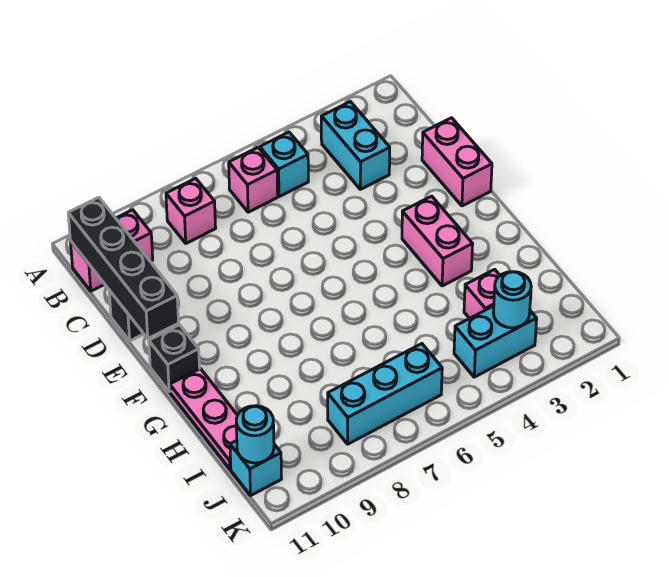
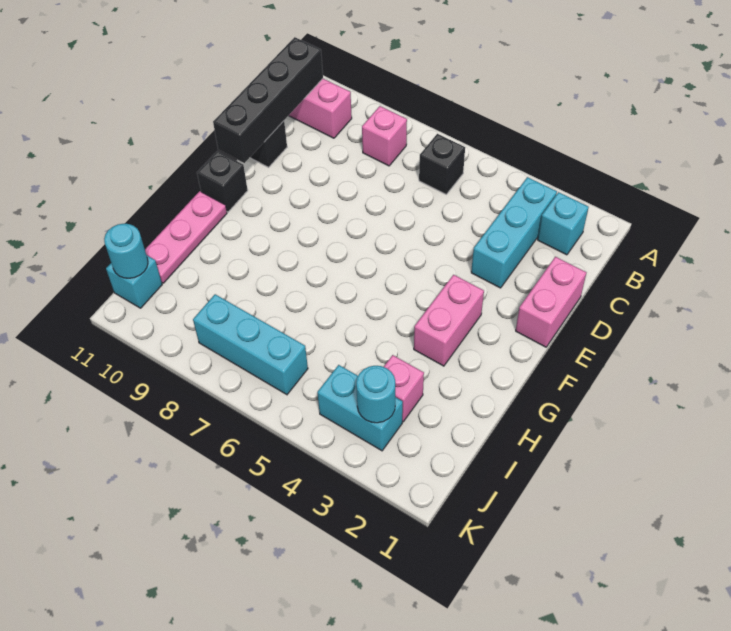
cyan 1x2 brick [321,102,390,189] -> cyan 1x3 brick [471,177,557,288]
cyan 1x1 brick [260,132,308,197] -> cyan 1x1 brick moved to [538,192,589,255]
pink 1x1 brick [229,148,278,212] -> black 1x1 brick [419,134,465,194]

